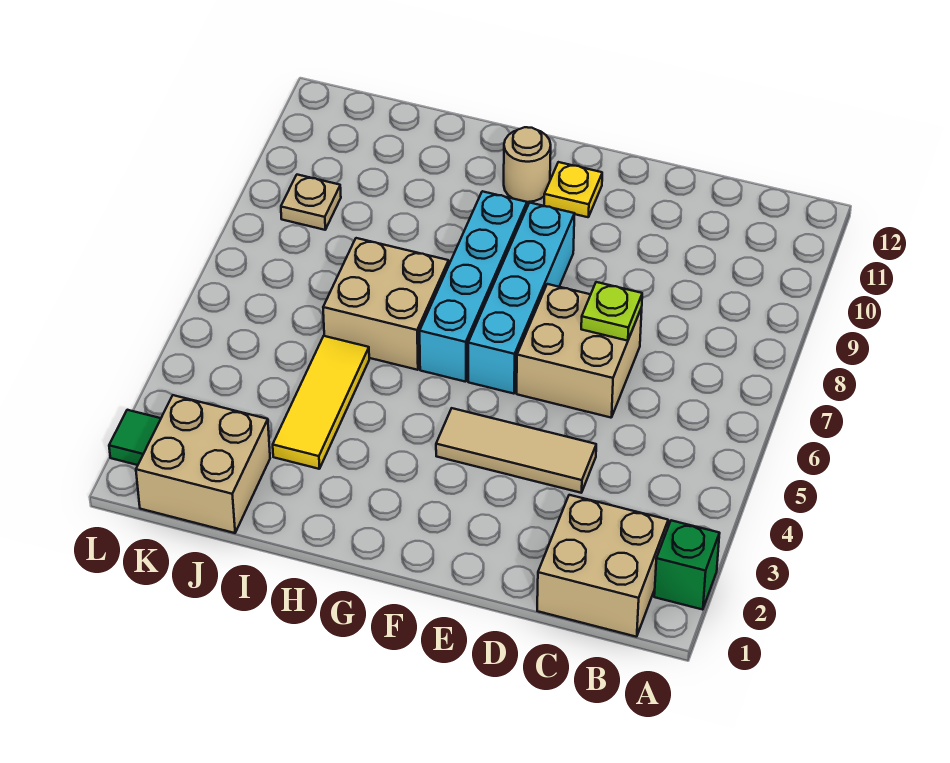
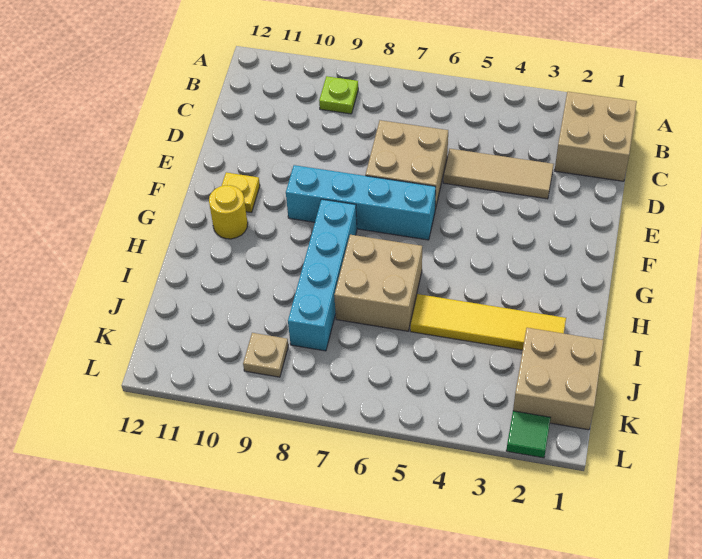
green 1x1 brick [654,520,720,610] -> none
tan 1x3 tile [436,408,596,493] -> tan 1x3 tile turned to [443,149,554,199]
lime 1x1 plate [581,282,642,341] -> lime 1x1 plate moved to [319,76,358,114]
cyan 1x4 brick [420,191,527,382] -> cyan 1x4 brick turned to [288,199,357,351]
tan 1x1 round brick [504,127,551,202] -> yellow 1x1 round brick [209,185,248,239]
yellow 1x3 tile [273,336,369,469] -> yellow 1x4 tile [410,294,566,350]

